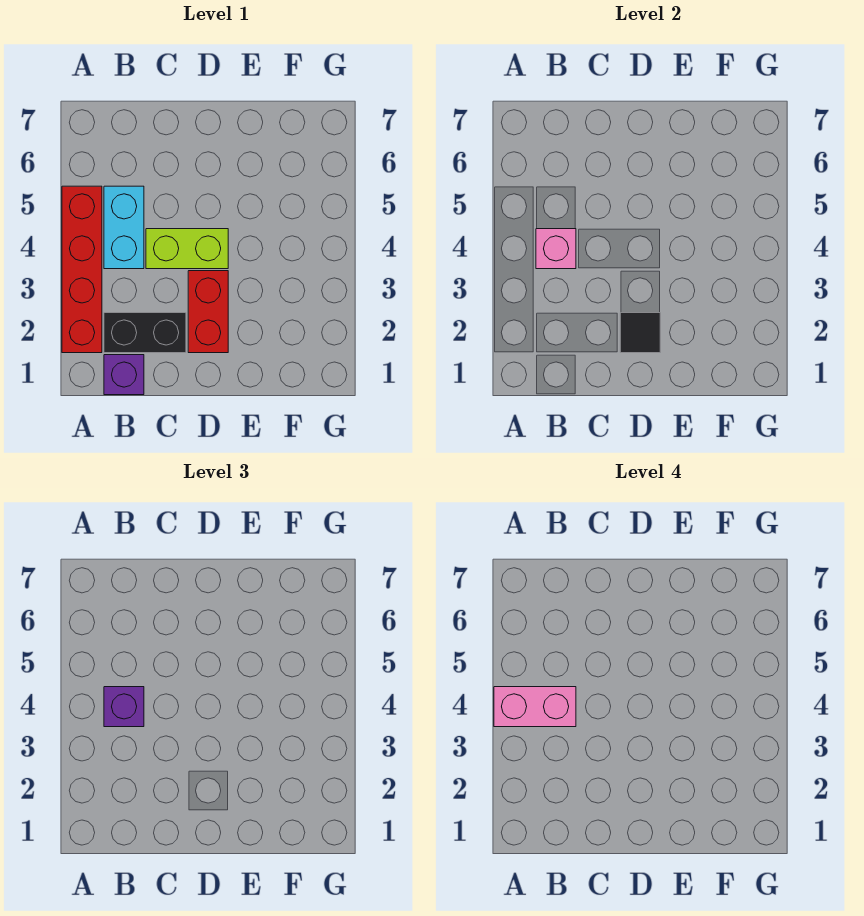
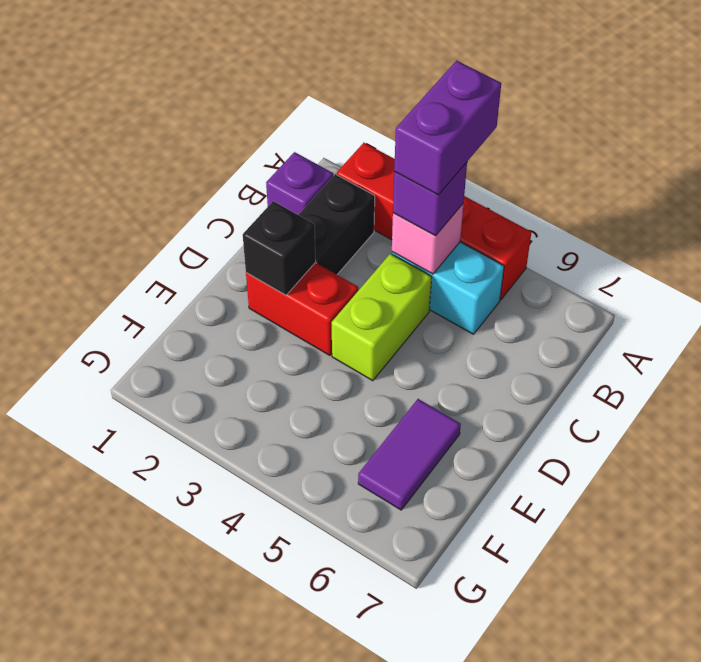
pink 1x2 brick [494,687,576,727] -> purple 1x2 brick [394,61,501,195]
black 1x1 tile [620,313,660,353] -> black 1x1 brick [243,201,316,295]
none -> purple 1x2 tile [358,399,461,510]

